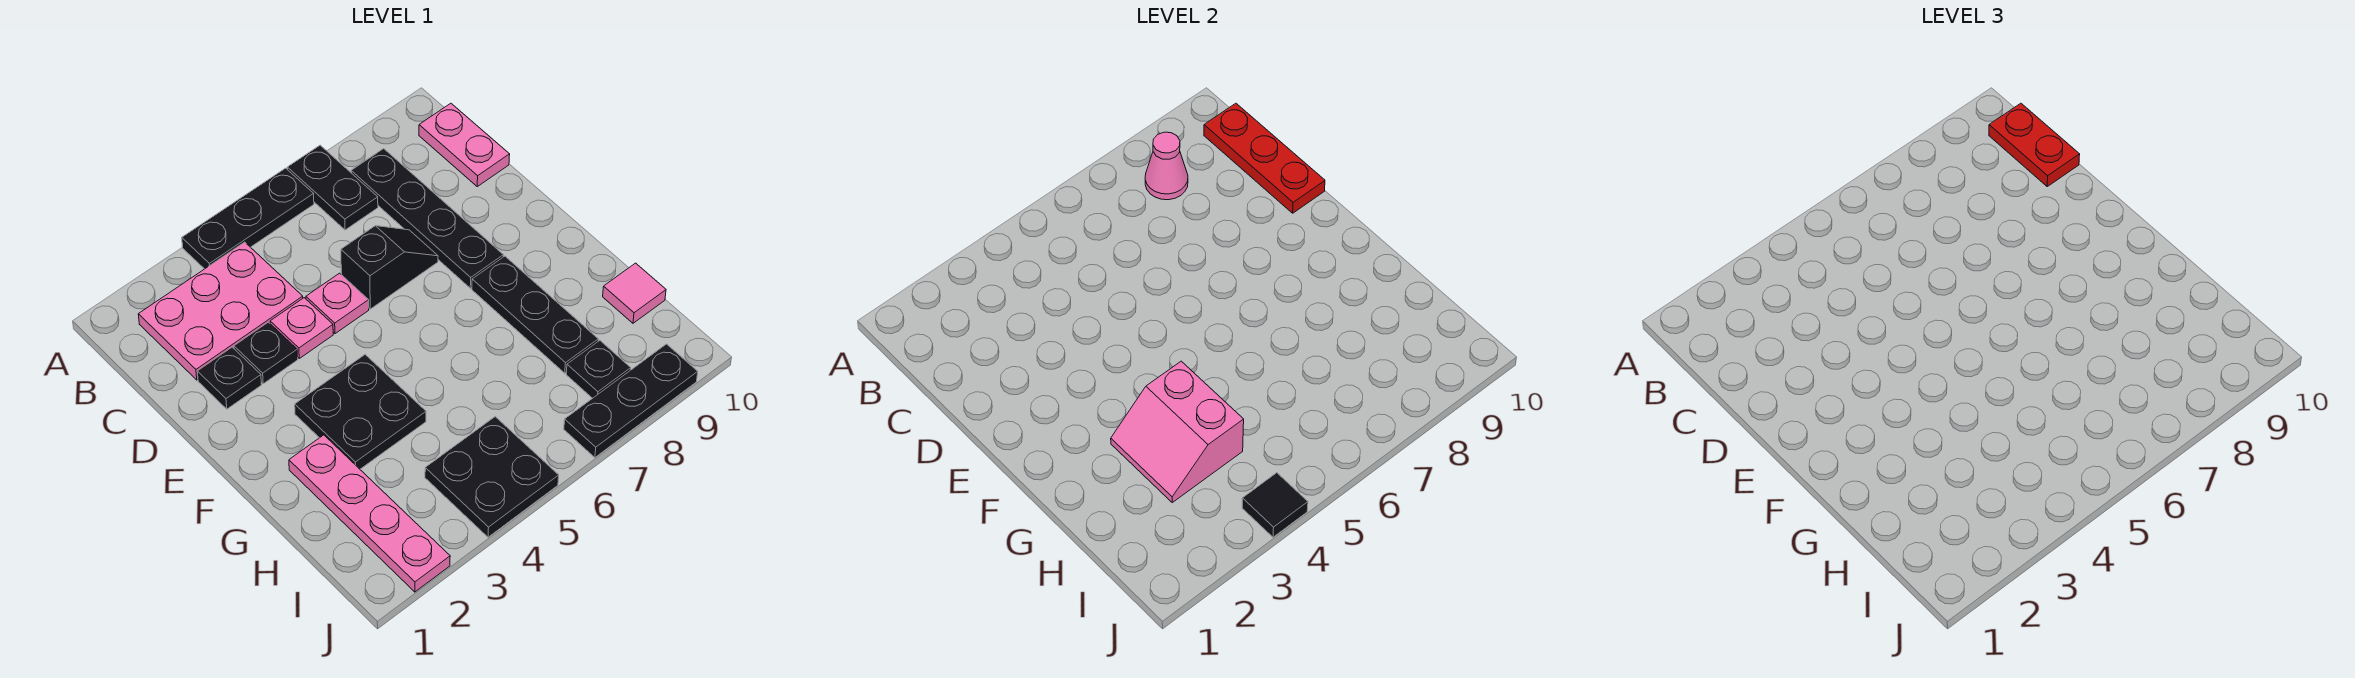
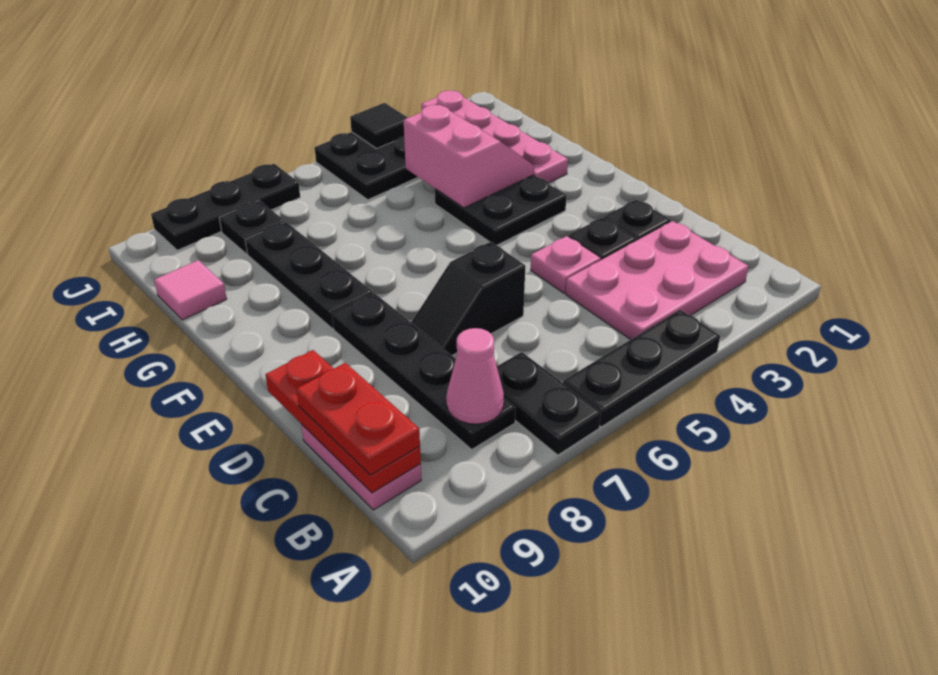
pink 1x1 plate [306,273,369,334] -> none

